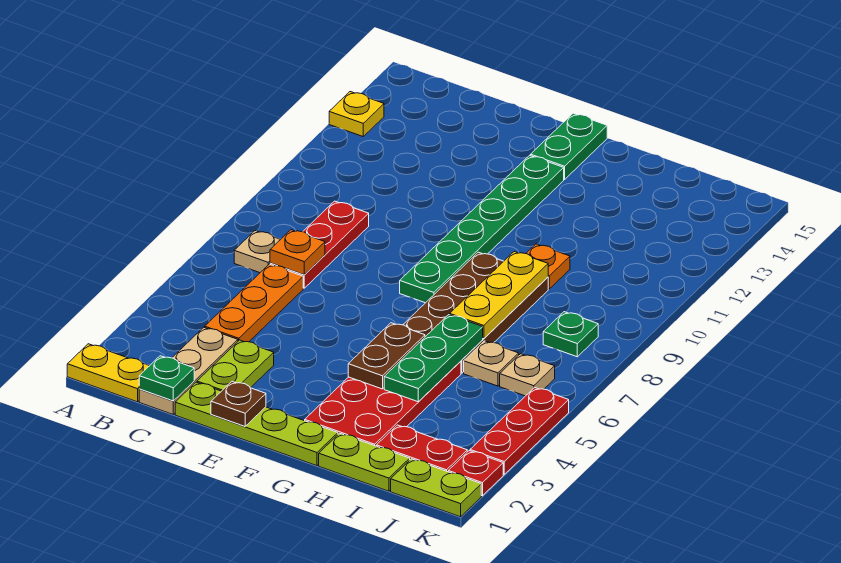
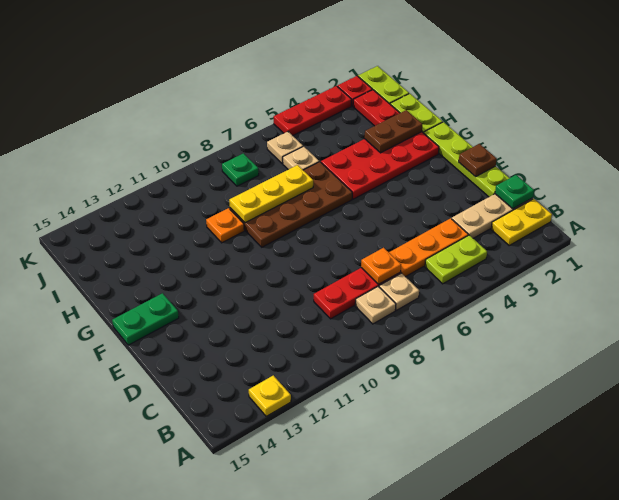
yellow 1x2 plate [67,344,149,402] -> yellow 1x2 plate turned to [491,199,552,245]
none -> tan 1x1 plate [355,287,396,324]
lime 1x2 plate [197,340,274,391] -> lime 1x2 plate moved to [425,235,487,284]
green 1x6 plate [400,155,564,303] -> none
brown 1x2 plate [348,323,425,389] -> brown 1x2 plate moved to [365,110,422,153]
green 1x3 plate [384,315,483,402] -> none

